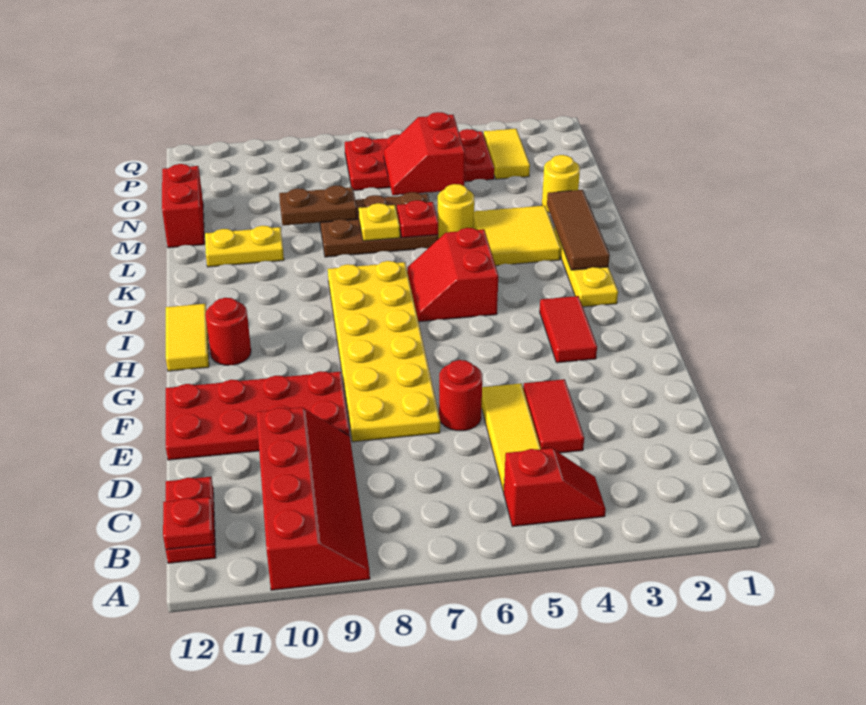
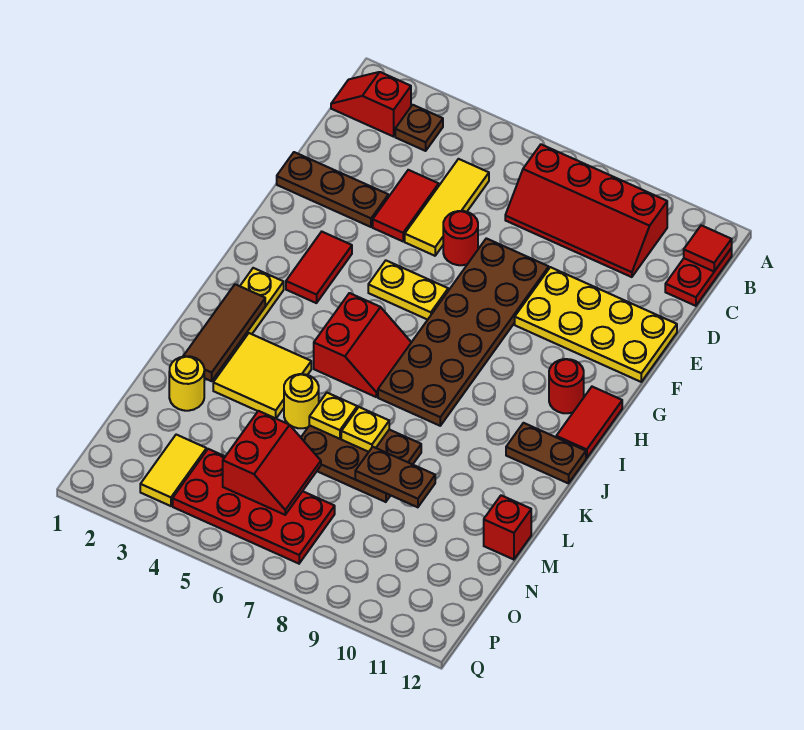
red 2x4 slope [256,407,370,590] -> red 2x4 slope turned to [505,144,667,277]
none -> brown 1x1 plate [395,105,443,151]
red 1x2 slope [504,448,606,527] -> red 1x2 slope moved to [331,72,411,137]
red 1x1 plate [163,497,214,550] -> red 1x1 tile [684,225,732,271]
none -> brown 1x3 plate [277,152,388,227]
yellow 2x6 plate [328,261,440,442] -> brown 2x6 plate [378,238,549,426]
red 2x4 plate [166,371,350,460] -> yellow 2x4 plate [515,267,677,382]
yellow 1x2 tile [166,304,209,371] -> red 1x2 tile [556,387,622,458]
none -> brown 1x2 plate [506,423,586,483]
red 1x1 plate [397,200,438,238] -> yellow 1x1 plate [309,393,357,439]
yellow 1x2 plate [205,226,284,267] -> yellow 1x2 plate moved to [368,261,448,320]
red 1x2 brick [162,164,205,248] -> red 1x1 brick [484,495,531,560]

